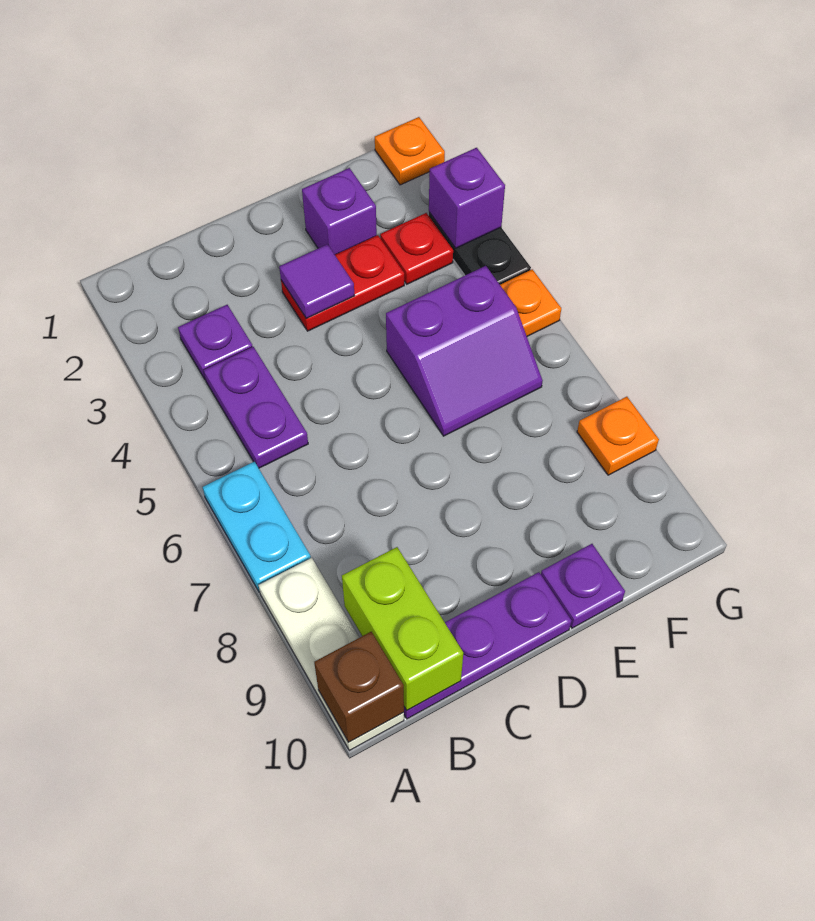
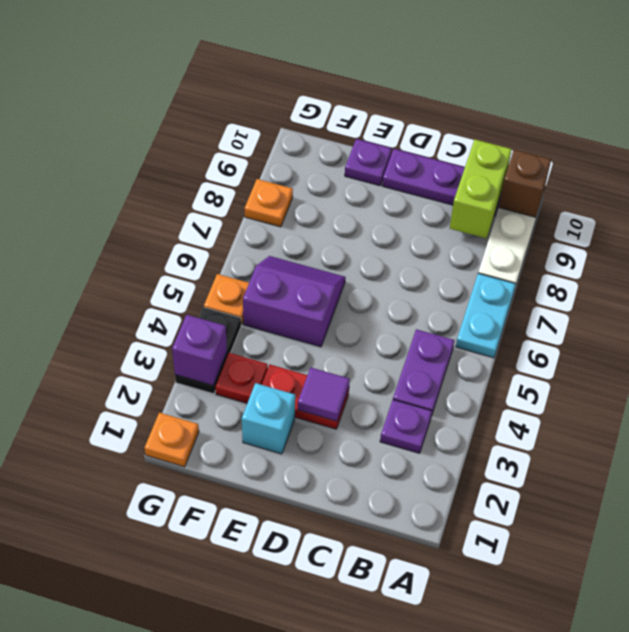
purple 1x1 brick [302,168,377,255] -> cyan 1x1 brick [242,383,295,454]

